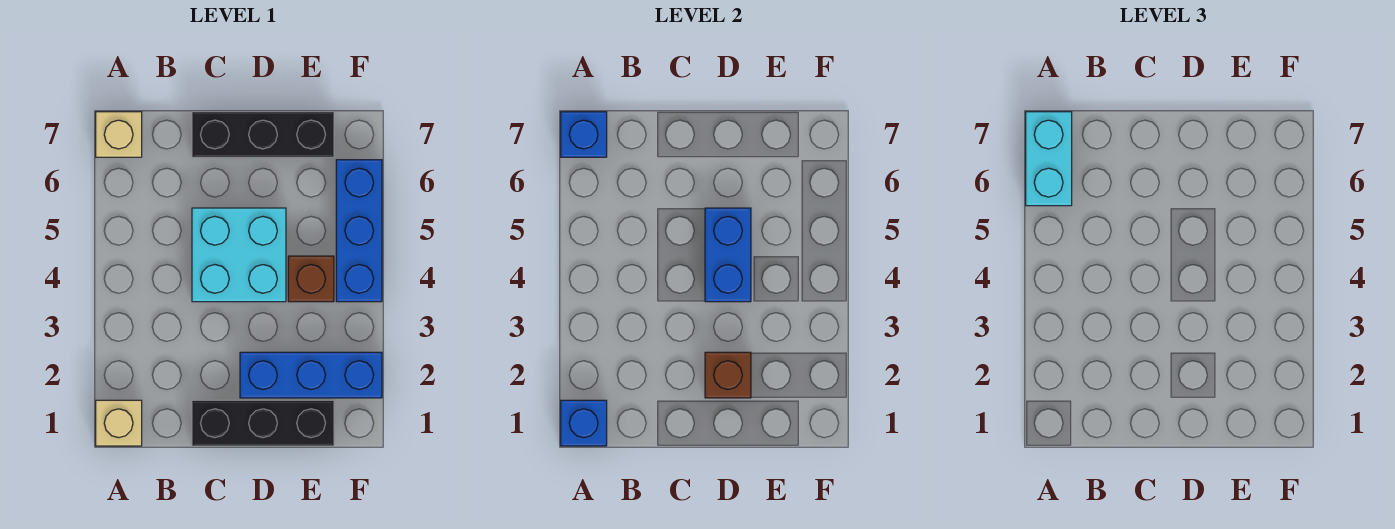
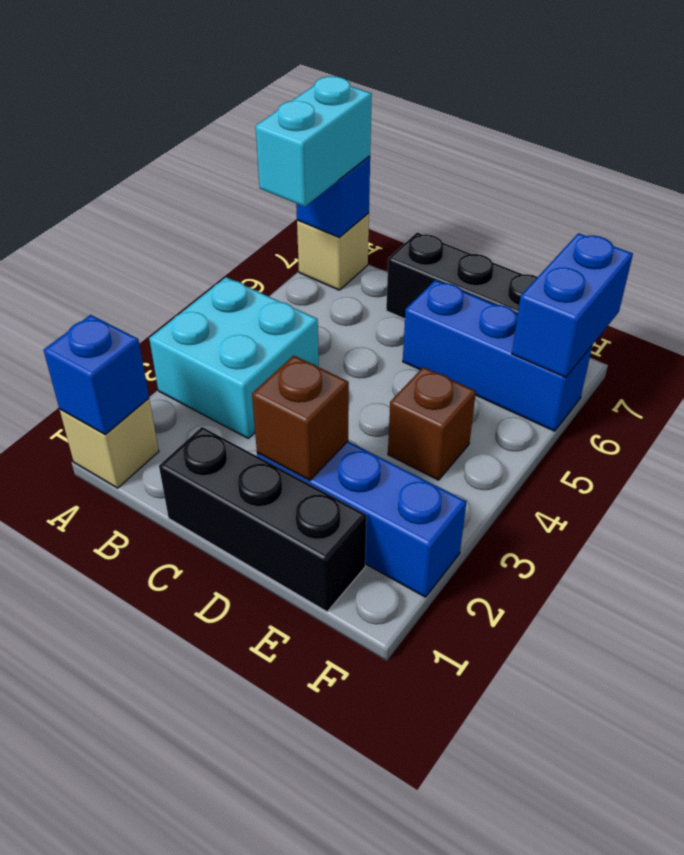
cyan 2x2 brick [192,208,286,302] -> cyan 2x2 brick moved to [149,277,319,438]
blue 1x2 brick [705,208,751,302] -> blue 1x2 brick moved to [512,233,633,378]
blue 1x3 brick [336,160,382,302] -> blue 1x3 brick turned to [403,280,592,431]

